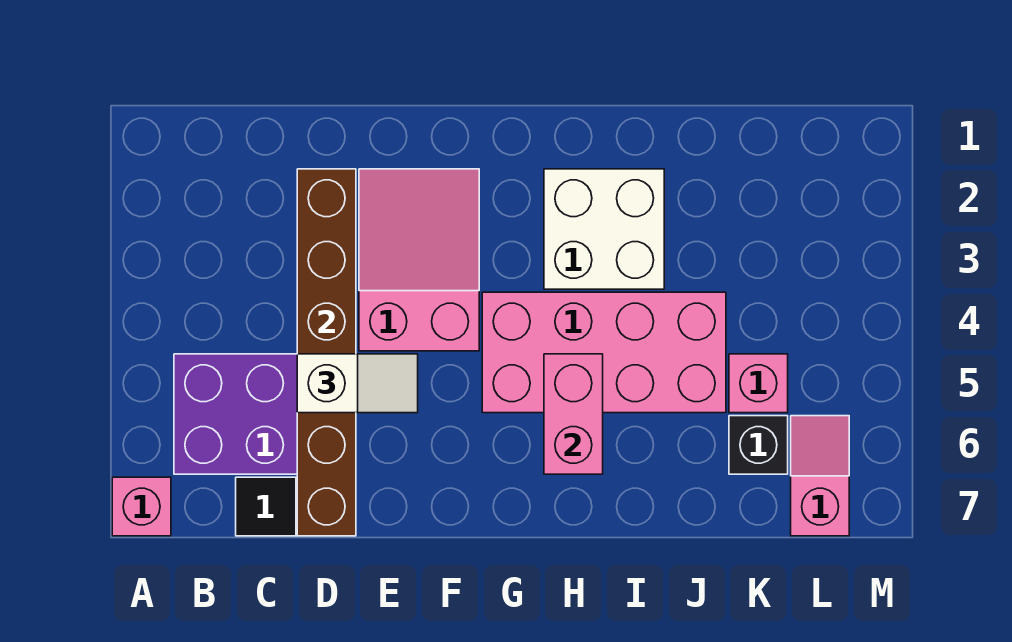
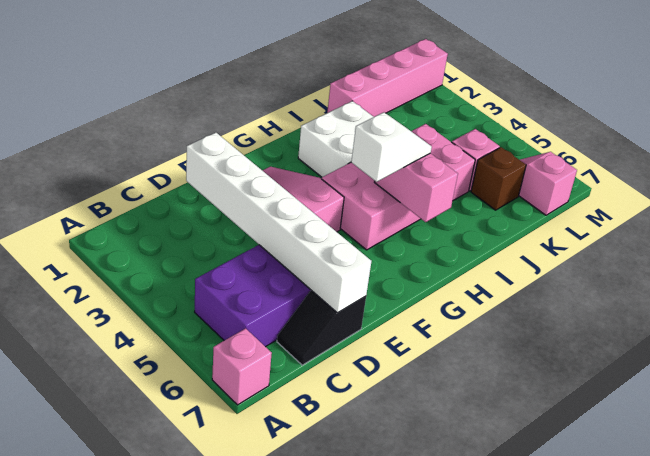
brown 1x6 brick [297,169,356,536] -> white 1x6 brick [186,133,371,313]
white 1x2 slope [297,354,418,413] -> white 1x2 slope moved to [351,112,432,182]
none -> pink 1x4 brick [327,39,448,117]
black 1x1 brick [729,416,788,474] -> brown 1x1 brick [471,147,526,210]

